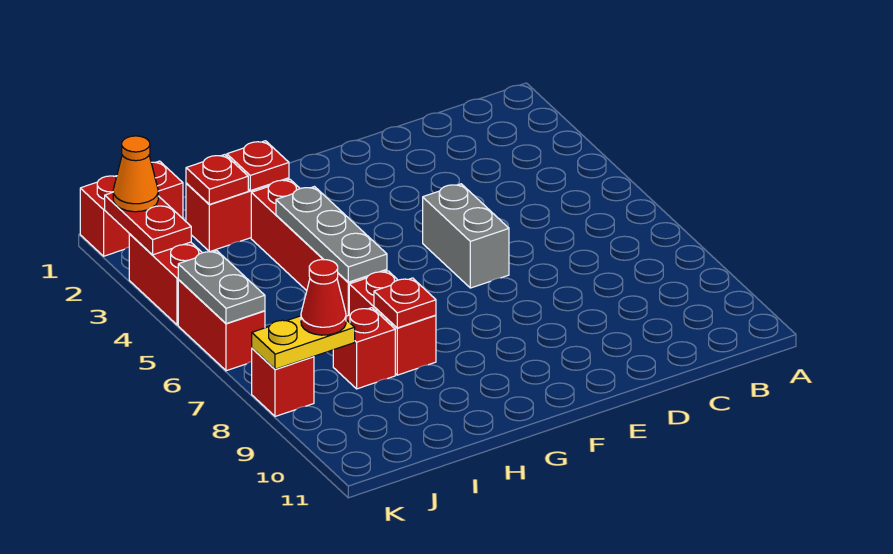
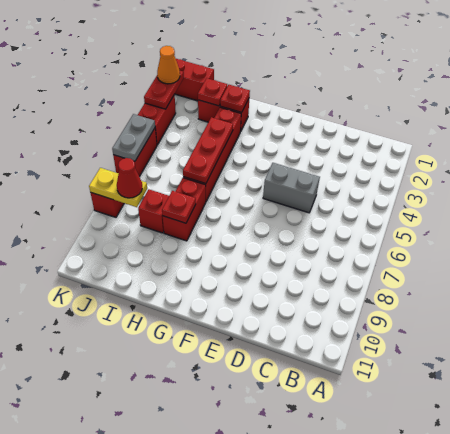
grey 1x2 brick [423,184,509,288] -> grey 1x2 brick turned to [263,163,320,213]
grey 1x3 plate [276,187,387,282] -> red 1x3 plate [183,117,233,184]

